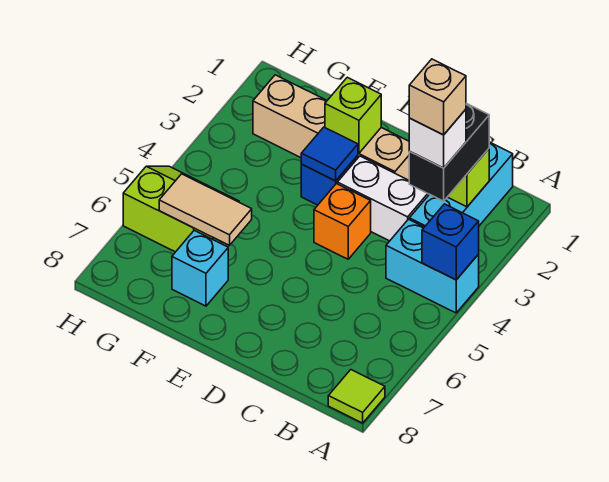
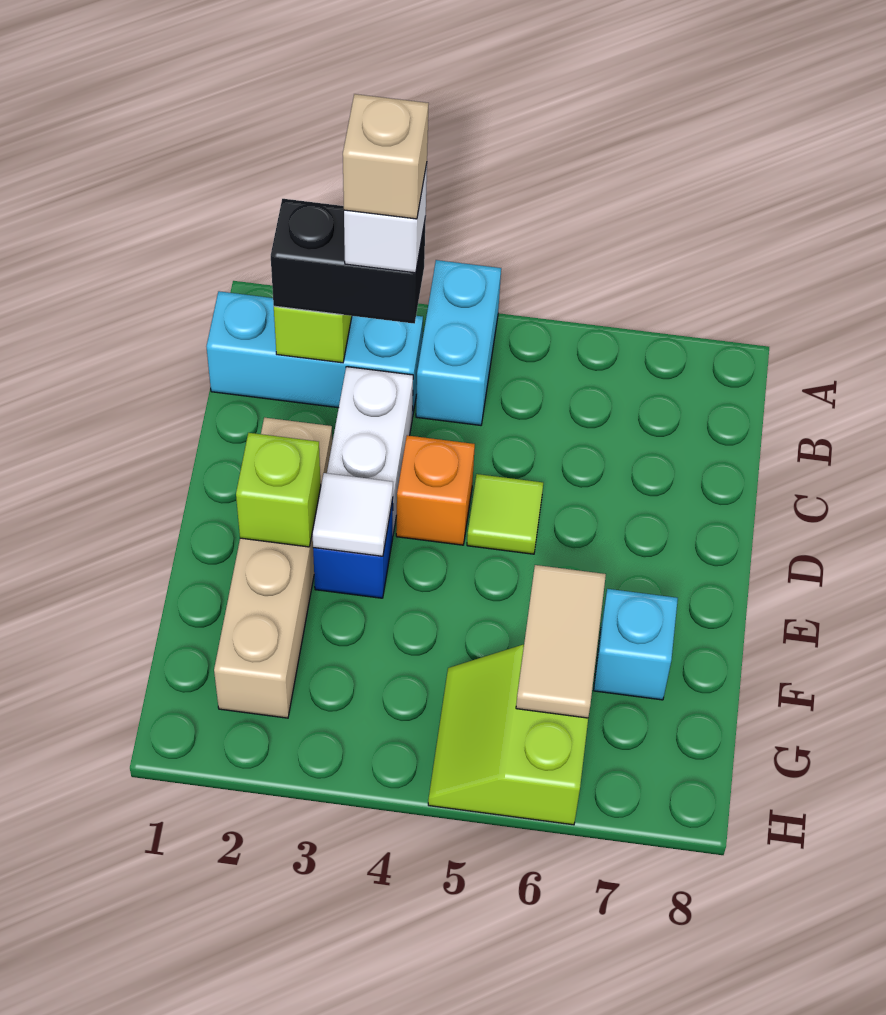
blue 1x1 brick [422,204,479,280] -> none
lime 1x1 tile [328,370,385,423] -> lime 1x1 tile moved to [467,474,543,554]
blue 1x1 tile [301,127,358,181] -> white 1x1 tile [312,473,393,556]

